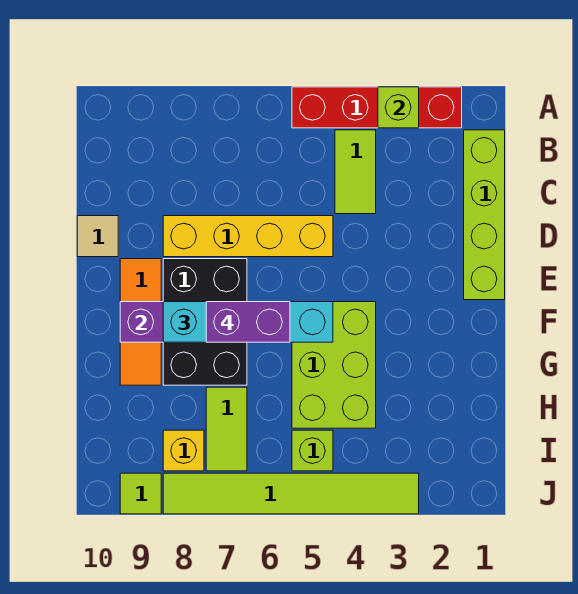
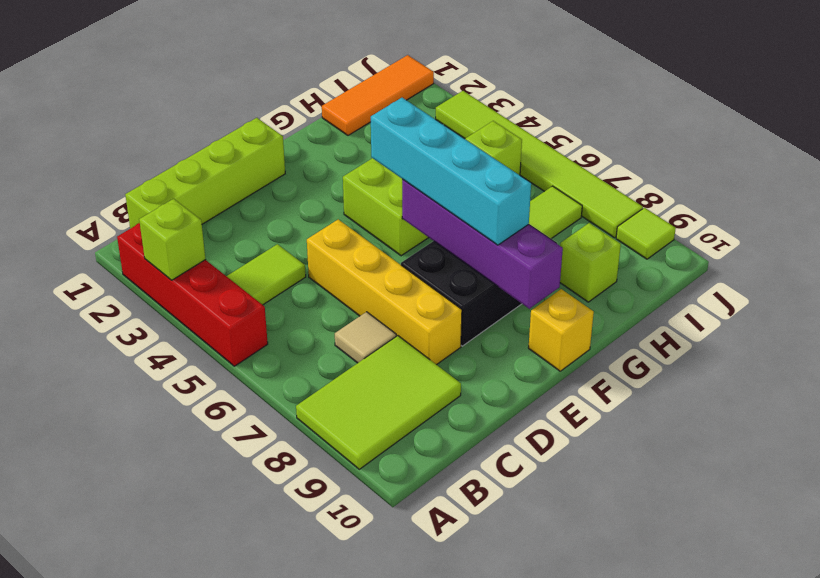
none -> lime 2x3 tile [296,336,461,469]
tan 1x1 tile [77,216,118,257] -> tan 1x1 tile moved to [335,312,396,363]
orange 1x3 tile [120,259,161,385] -> orange 1x3 tile moved to [322,55,434,135]
purple 1x2 brick [206,302,290,342] -> none
none -> lime 1x1 brick [560,223,621,302]
yellow 1x1 brick [163,430,204,471] -> yellow 1x1 brick moved to [529,289,594,371]

